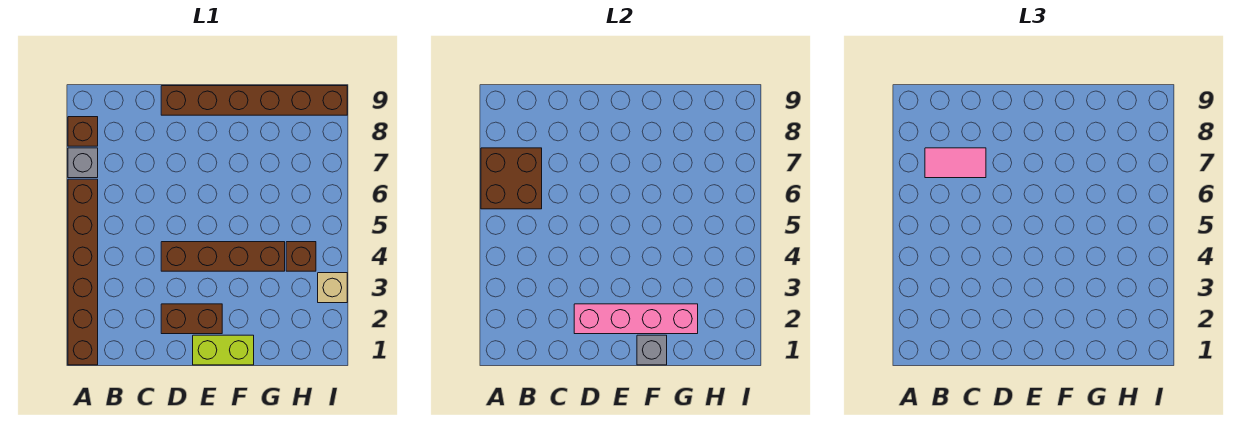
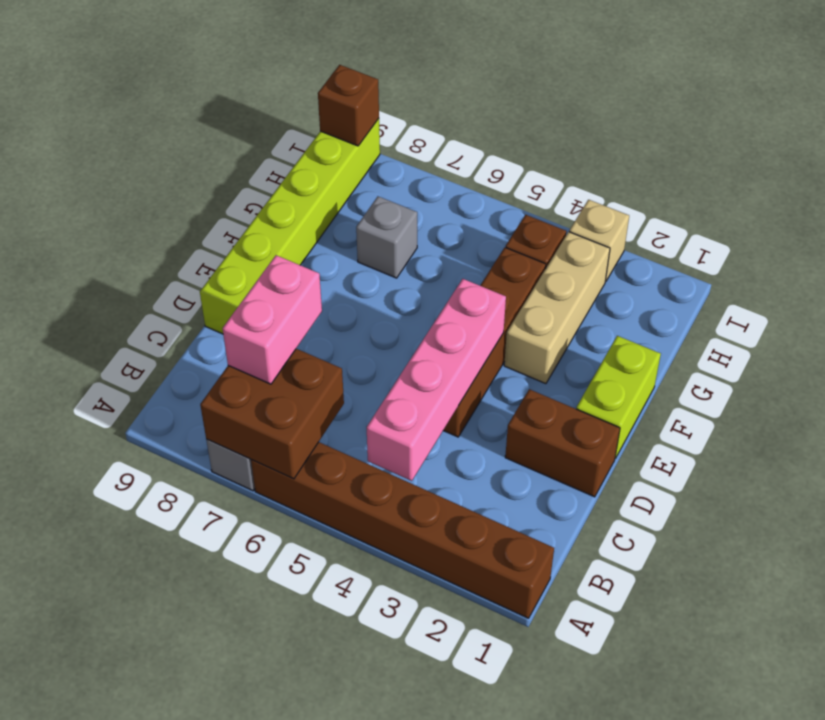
brown 1x1 brick [68,117,98,146] -> brown 1x1 brick moved to [318,65,379,146]
pink 1x2 tile [925,148,986,178] -> pink 1x2 brick [223,255,322,384]
brown 1x2 brick [161,304,222,334] -> brown 1x2 brick turned to [505,389,620,497]
pink 1x4 brick [574,304,698,334] -> pink 1x4 brick moved to [367,279,506,481]
brown 1x6 brick [161,86,347,115] -> lime 1x6 brick [200,119,380,334]
grey 1x1 brick [637,335,667,365] -> grey 1x1 brick moved to [356,196,417,278]
none -> tan 1x3 brick [504,232,610,384]

